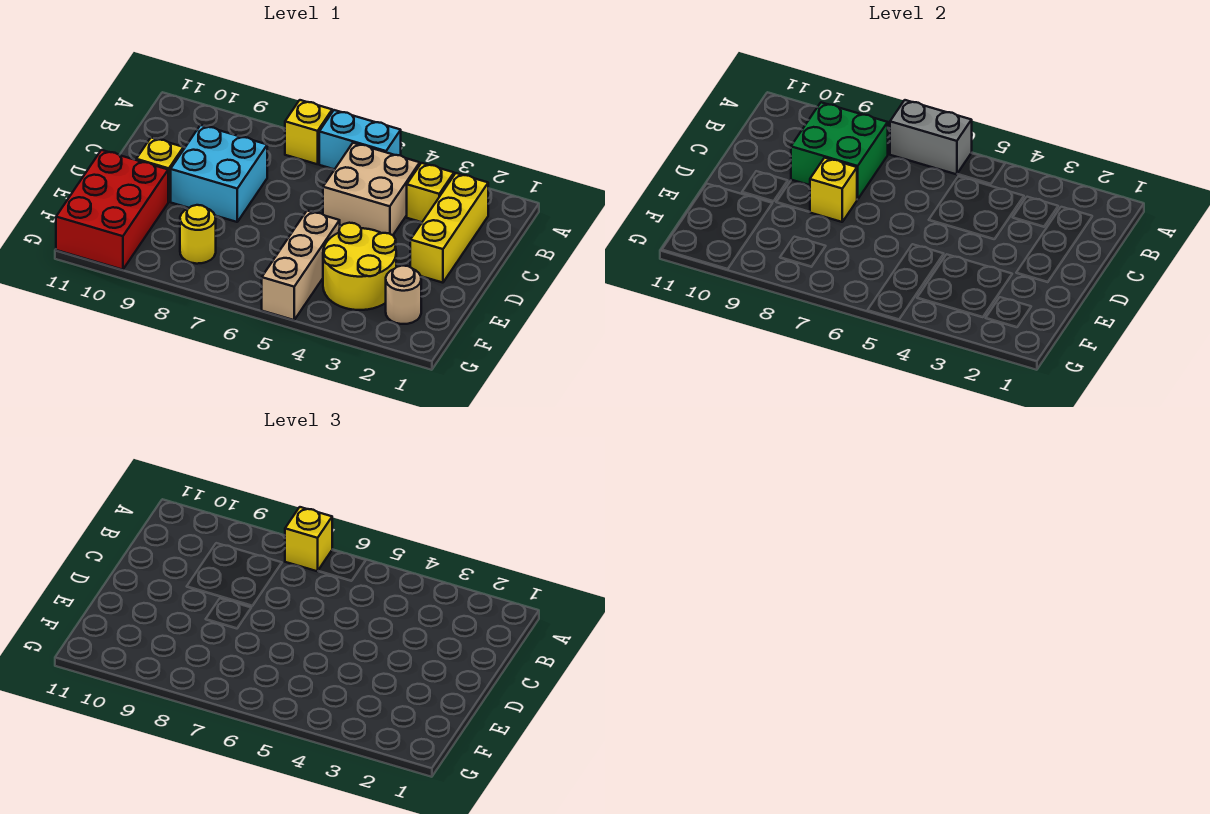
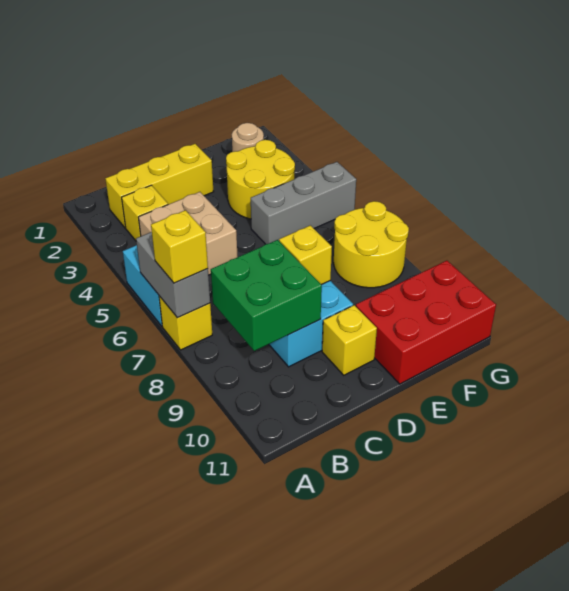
tan 1x3 brick [262,211,340,320] -> grey 1x3 brick [251,162,356,244]
yellow 1x1 round brick [180,205,216,264] -> yellow 2x2 round brick [334,201,409,288]

